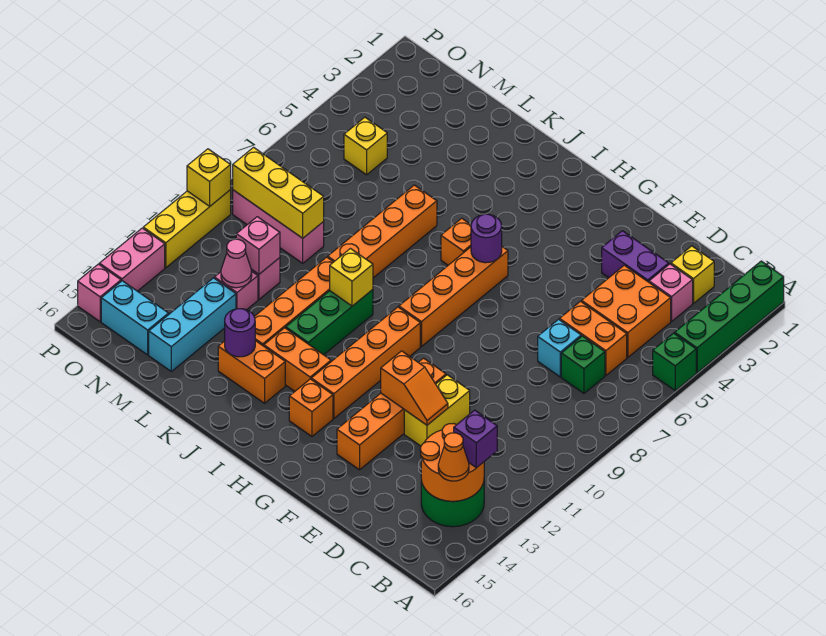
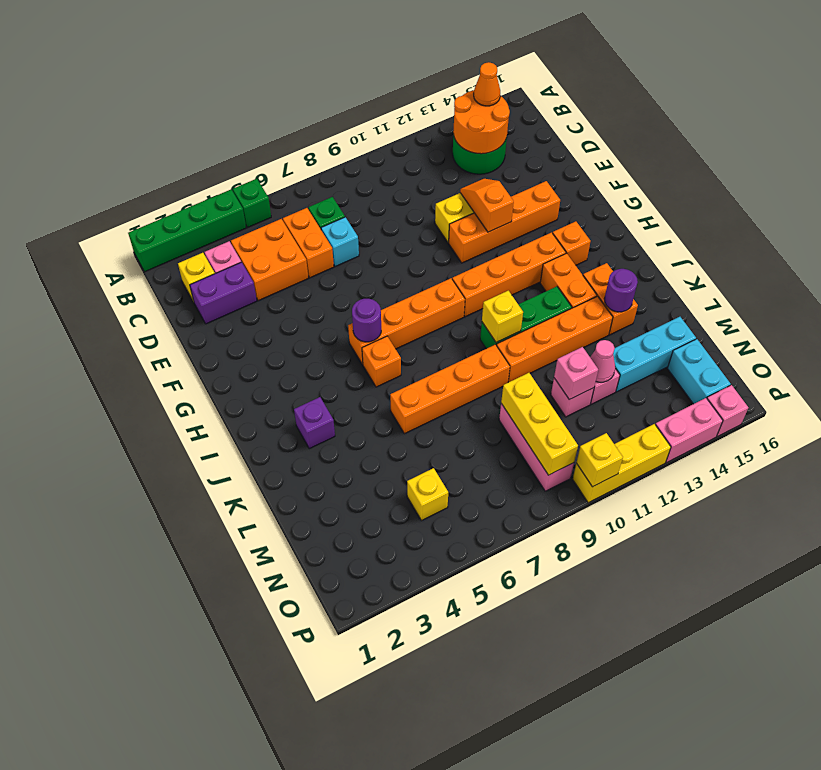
purple 1x1 brick [454,410,497,468] -> purple 1x1 brick moved to [294,397,335,449]
purple 1x2 brick [602,231,669,282] -> purple 1x2 brick turned to [190,262,257,324]

